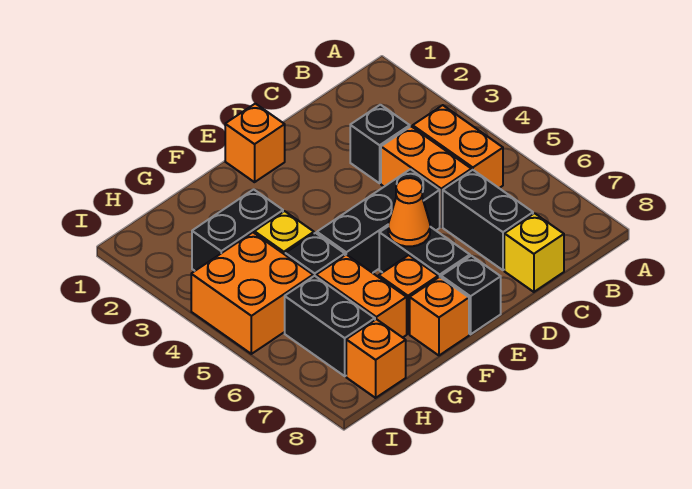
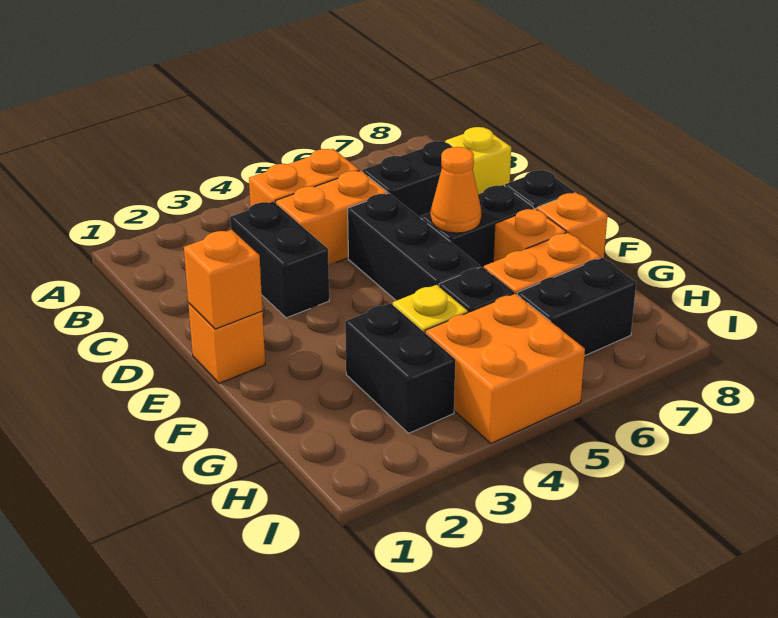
black 1x1 brick [350,105,410,183] -> black 1x2 brick [230,202,329,318]
orange 1x1 brick [346,319,406,398] -> orange 1x1 brick moved to [184,230,262,329]

